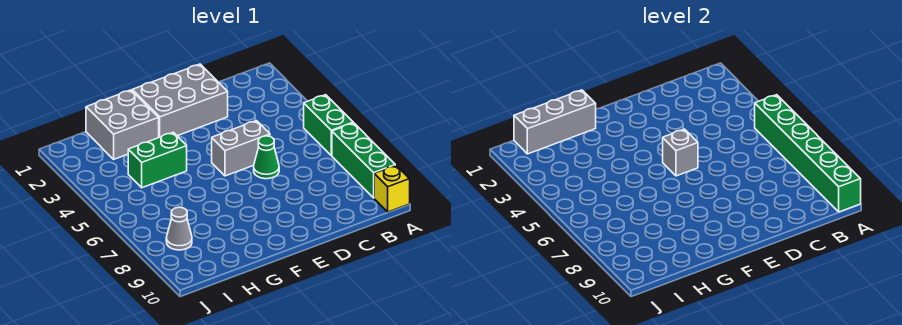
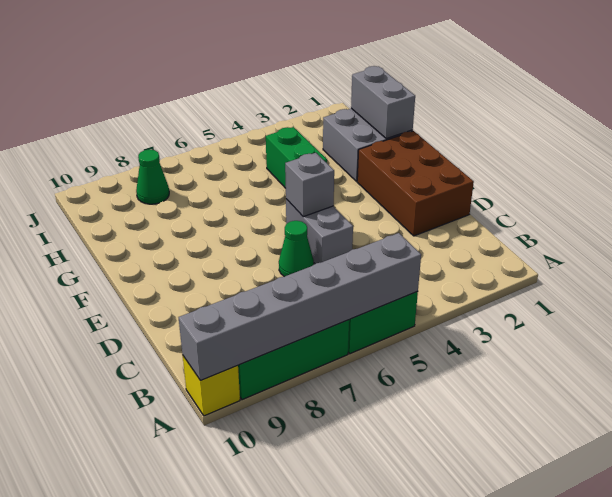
green 1x6 brick [755,95,861,212] -> grey 1x6 brick [179,233,421,381]
grey 2x3 brick [132,64,228,137] -> brown 2x3 brick [357,131,474,236]
grey 1x3 brick [514,90,596,154] -> grey 1x2 brick [351,66,415,139]
grey 1x1 cone [166,207,192,250] -> green 1x1 cone [136,149,169,204]

